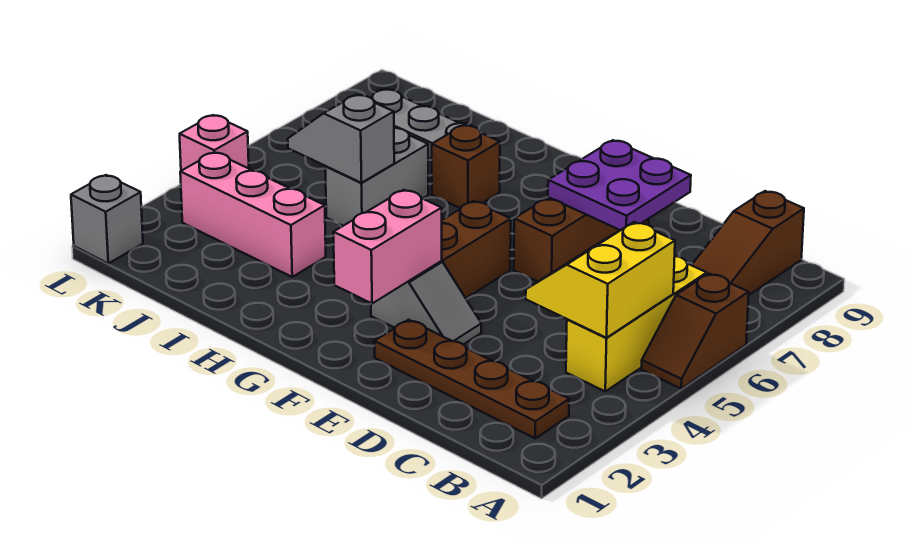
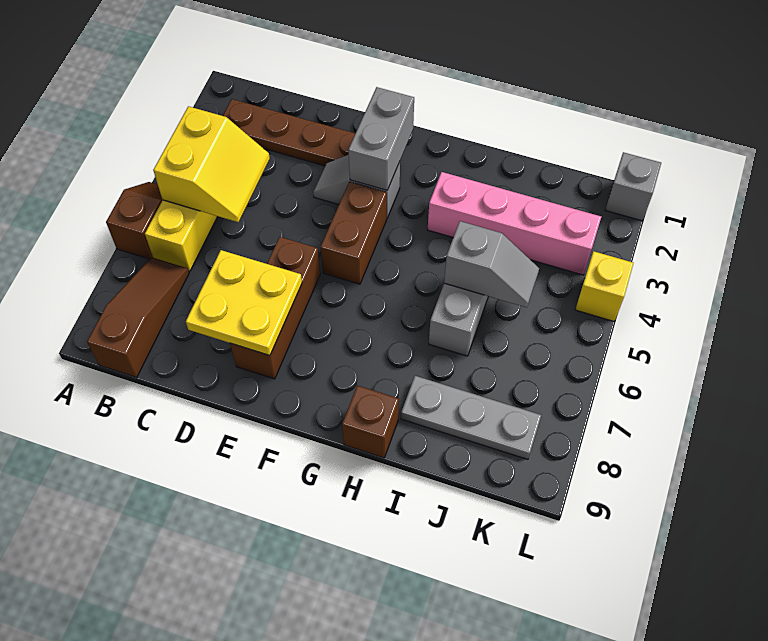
purple 2x2 plate [548,140,691,230] -> yellow 2x2 plate [186,250,302,356]
pink 1x2 brick [333,190,442,304] -> grey 1x2 brick [348,87,414,190]
brown 1x1 brick [432,125,500,208] -> brown 1x1 brick moved to [342,386,399,458]
pink 1x3 brick [180,152,326,277] -> pink 1x4 brick [428,172,601,275]
pink 1x1 brick [180,115,249,171] -> yellow 1x1 brick [575,251,633,321]

